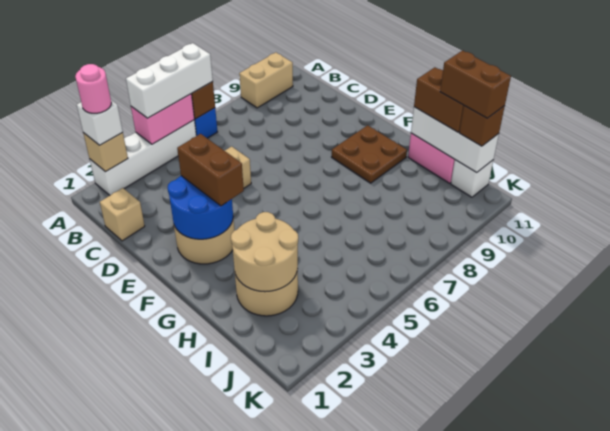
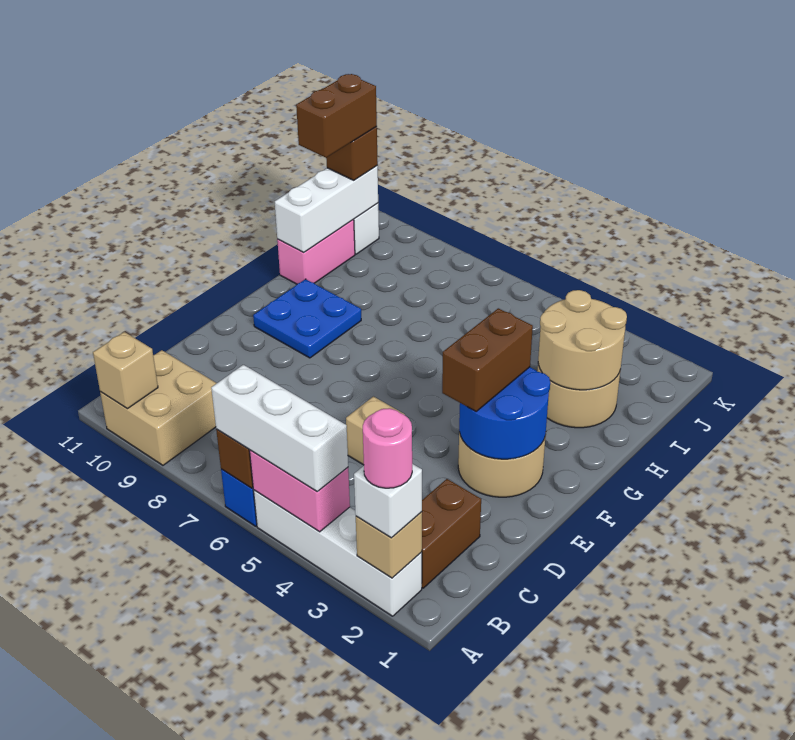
tan 1x2 brick [239,52,293,108] -> tan 2x2 brick [100,350,217,465]
tan 1x1 brick [100,188,145,241] -> tan 1x1 brick moved to [93,332,158,409]
brown 2x2 plate [332,125,407,183] -> blue 2x2 plate [253,279,361,358]
brown 1x2 brick [414,67,464,132] -> brown 1x2 brick moved to [422,479,481,588]

